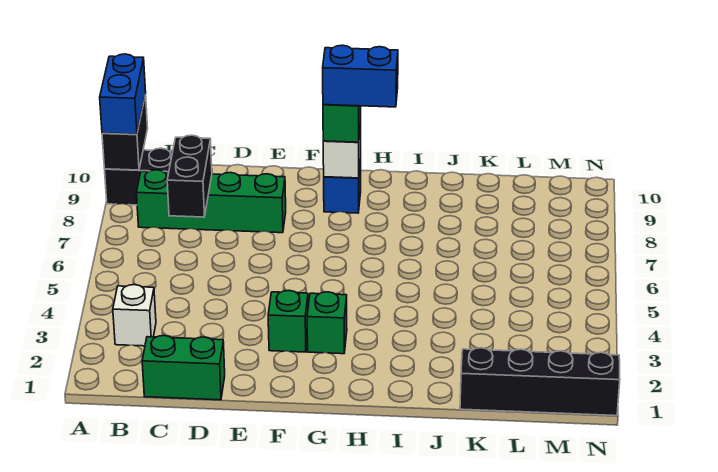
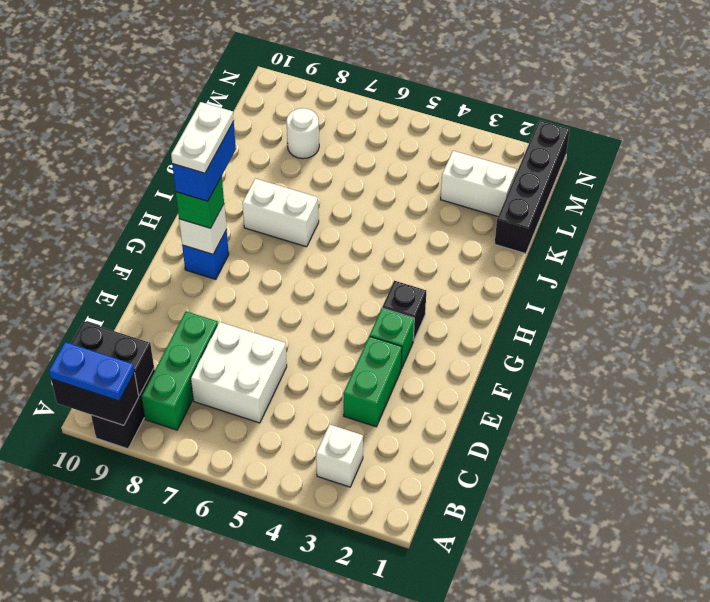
blue 1x2 brick [100,54,146,134] -> blue 1x2 plate [49,342,135,401]
green 1x4 brick [137,170,286,233] -> green 1x3 brick [141,311,218,430]
green 1x2 brick [142,336,225,400] -> green 1x2 brick moved to [343,336,402,427]
none -> white 2x2 brick [191,322,287,423]
black 1x2 brick [167,135,212,217] -> black 1x2 brick moved to [71,321,154,395]
green 1x1 brick [307,292,347,354] -> black 1x1 brick [382,281,426,341]
none -> white 1x2 plate [171,102,234,173]
none -> white 1x2 brick [242,179,319,247]
none -> white 1x2 brick [441,151,516,217]
none -> white 1x1 round brick [286,108,319,159]

